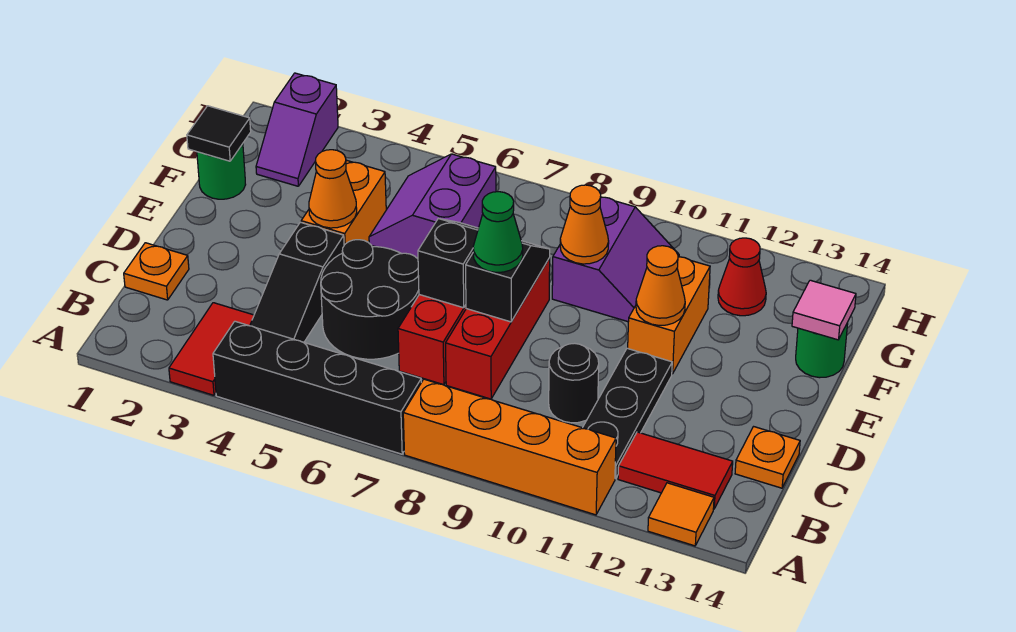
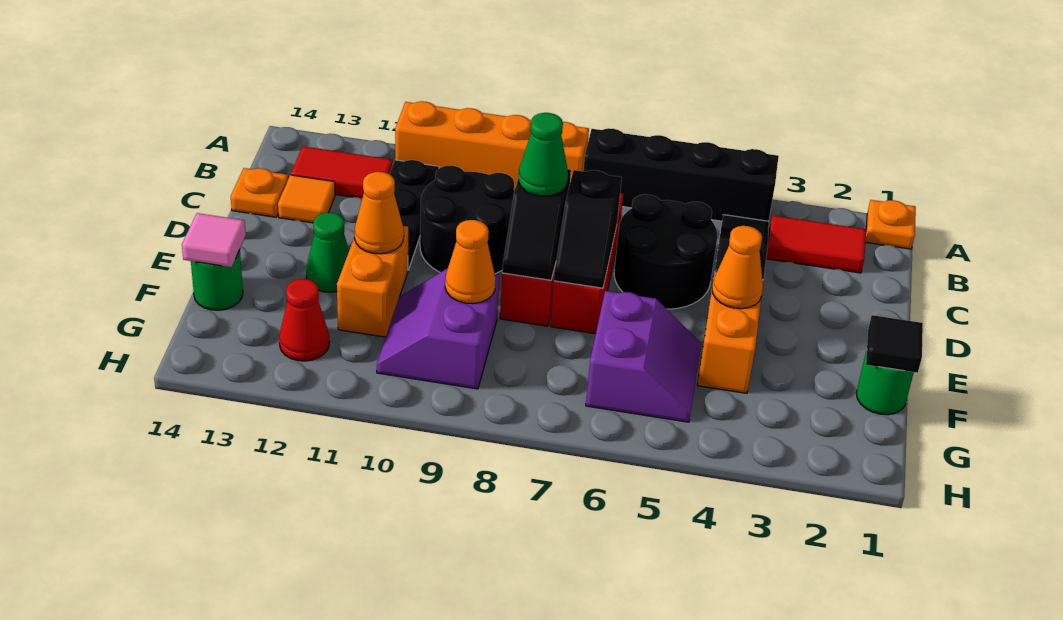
red 1x2 tile [169,303,254,395] -> red 1x2 tile turned to [766,215,866,273]
orange 1x1 tile [648,483,714,546] -> orange 1x1 tile moved to [278,175,335,223]
orange 1x1 plate [124,243,189,300] -> orange 1x1 plate moved to [866,200,916,249]
black 1x1 round brick [549,343,599,423] -> black 2x2 round brick [420,166,514,274]
none -> green 1x1 cone [306,213,349,292]
purple 1x2 slope [256,73,338,186] -> none

